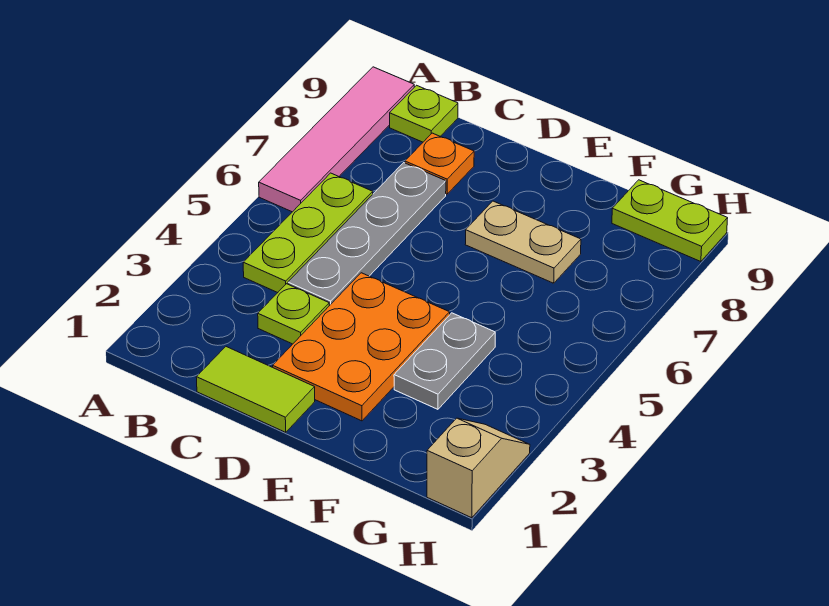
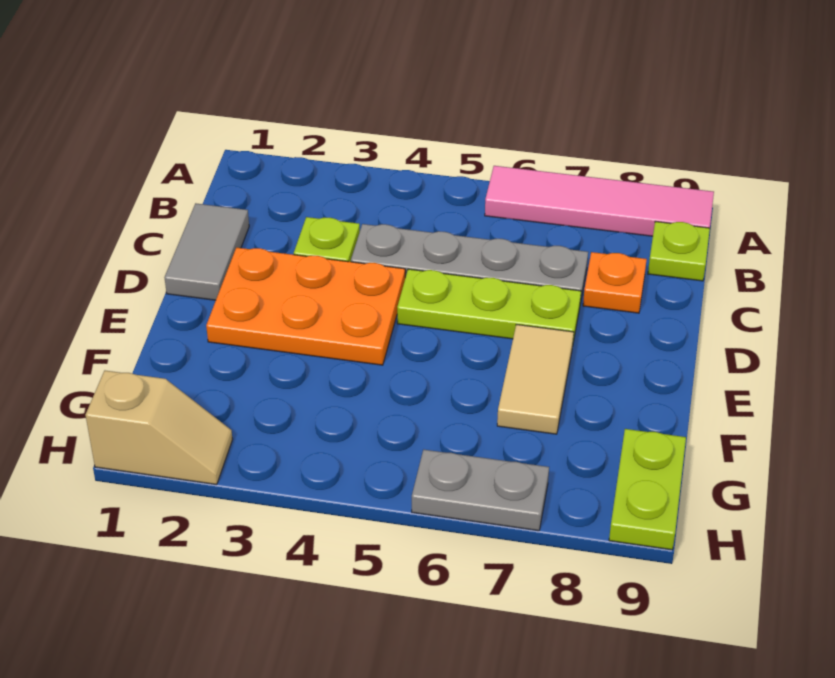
lime 1x3 plate [243,173,373,293] -> lime 1x3 plate moved to [397,269,581,342]
lime 1x2 tile [196,347,315,432] -> grey 1x2 tile [164,203,249,300]
tan 1x2 plate [465,201,581,283] -> tan 1x2 tile [497,324,574,434]
grey 1x2 plate [394,313,495,409] -> grey 1x2 plate moved to [412,450,549,531]

